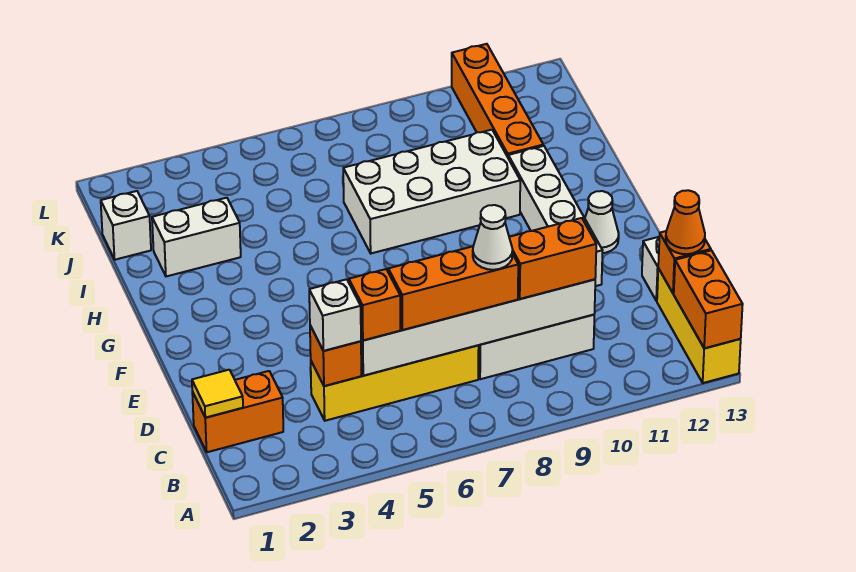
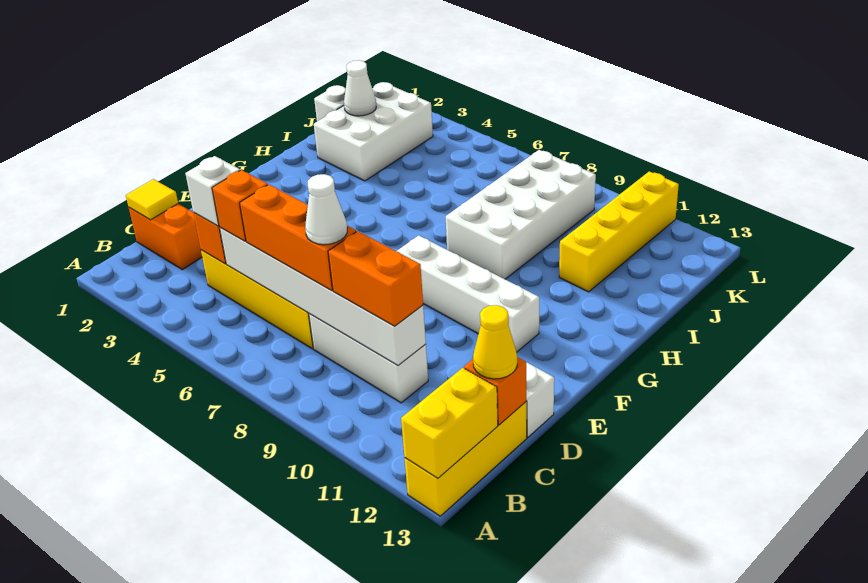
orange 1x2 brick [674,250,743,348] -> yellow 1x2 brick [401,368,498,478]
orange 1x1 cone [666,190,705,254] -> yellow 1x1 cone [473,305,517,379]
white 1x4 brick [508,146,603,286] -> white 1x4 brick turned to [397,235,539,352]
white 1x1 cone [585,191,619,253] -> white 1x1 cone moved to [344,60,376,116]
white 2x4 brick [343,130,520,253] -> white 2x4 brick turned to [446,150,596,279]
white 1x2 brick [152,198,241,276] -> white 2x3 brick [314,82,433,181]
orange 1x4 brick [452,44,543,157] -> yellow 1x4 brick [559,172,679,292]

